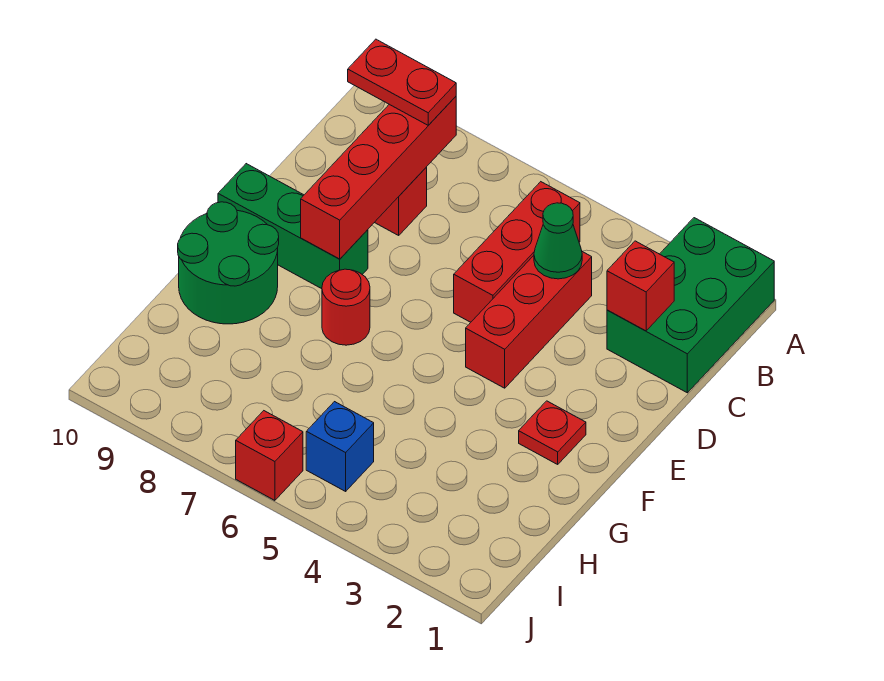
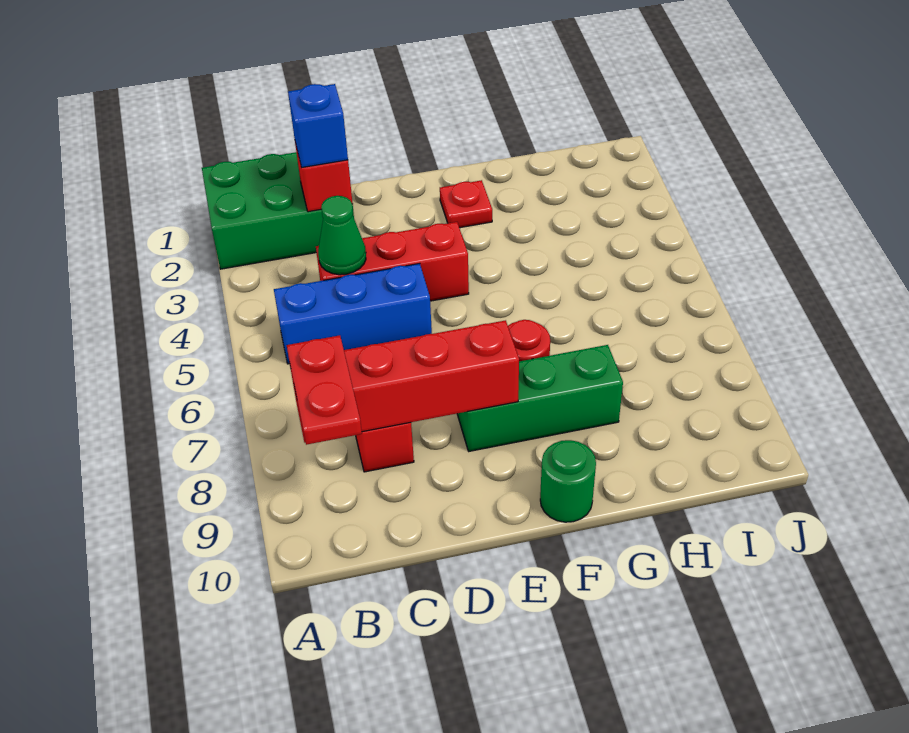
red 1x3 brick [454,182,580,322] -> blue 1x3 brick [274,264,432,364]
green 1x3 brick [218,164,368,289] -> green 1x3 brick turned to [457,345,623,451]
green 2x2 round brick [178,202,279,324] -> green 1x1 round brick [540,440,596,522]
blue 1x1 brick [306,402,374,491] -> blue 1x1 brick moved to [288,84,348,168]
red 1x1 brick [236,411,303,500] -> none

